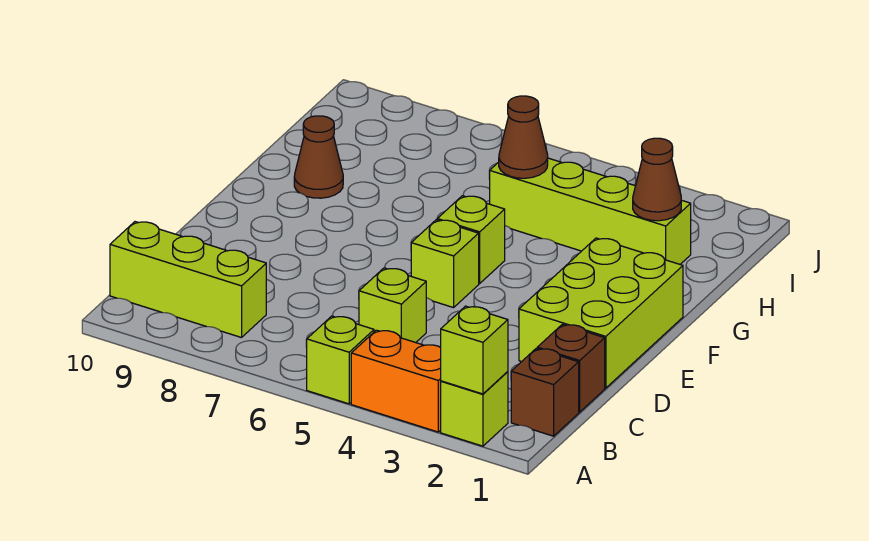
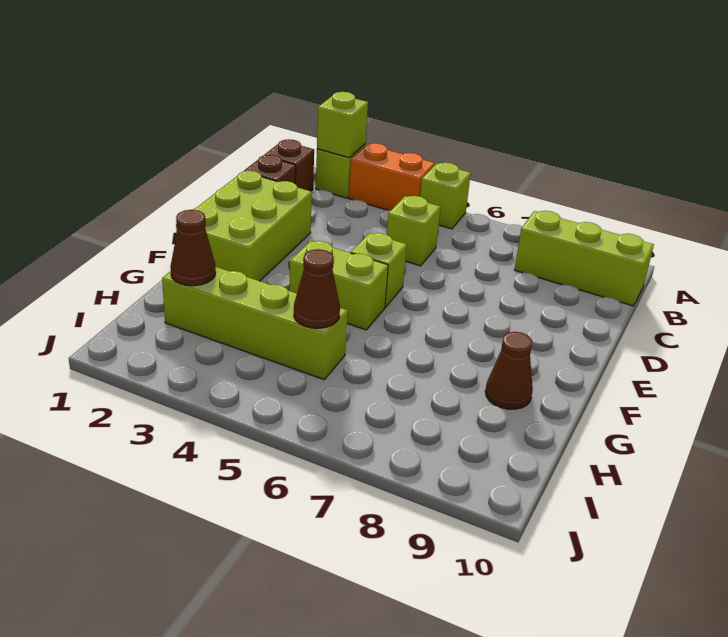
lime 1x1 brick [437,196,505,283] -> lime 1x2 brick [290,241,388,330]

